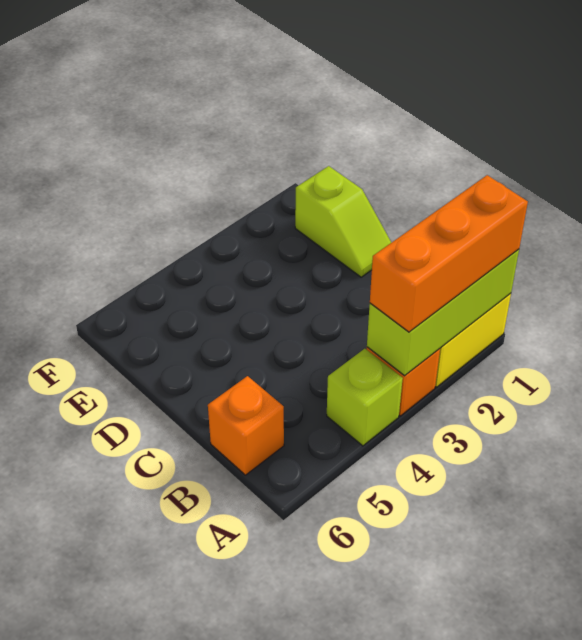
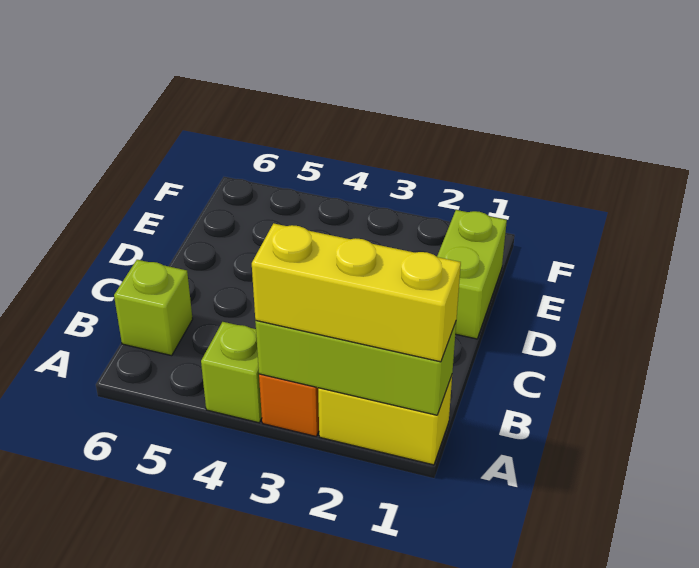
orange 1x3 brick [370,175,528,332] -> yellow 1x3 brick [252,223,461,362]
orange 1x1 brick [208,376,284,475] -> lime 1x1 brick [114,260,193,356]
lime 1x2 slope [295,166,391,277] -> lime 1x2 brick [437,210,507,339]

